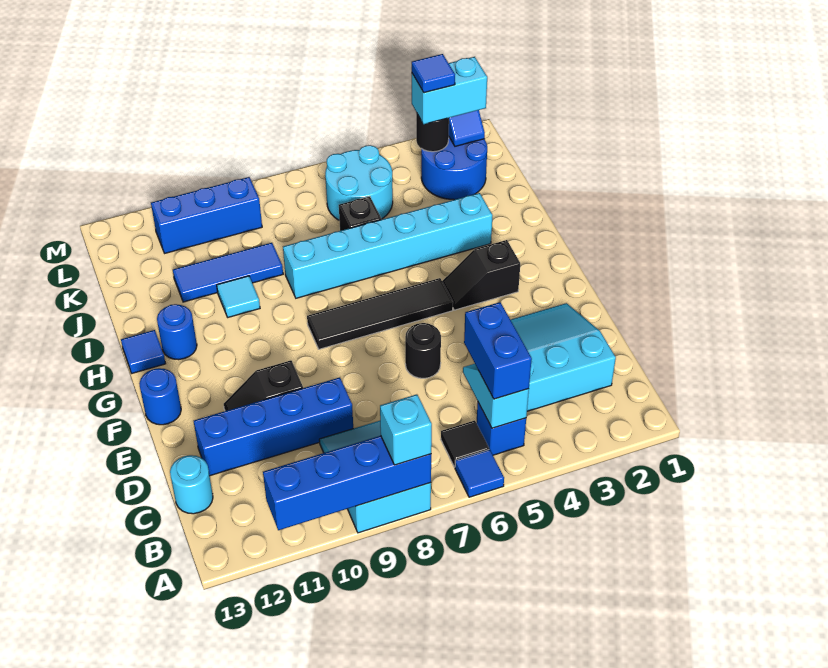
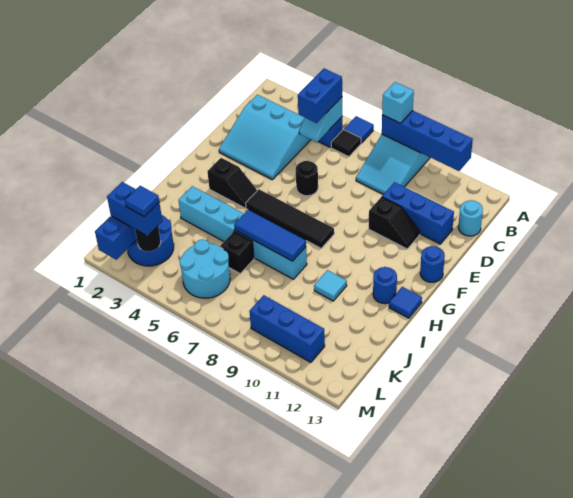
blue 1x4 brick [194,377,353,476] -> blue 1x3 brick [382,182,454,244]
blue 1x3 tile [173,243,283,302] -> blue 1x3 tile moved to [234,210,306,261]
cyan 1x2 brick [412,57,487,124] -> blue 1x2 brick [107,182,162,236]

